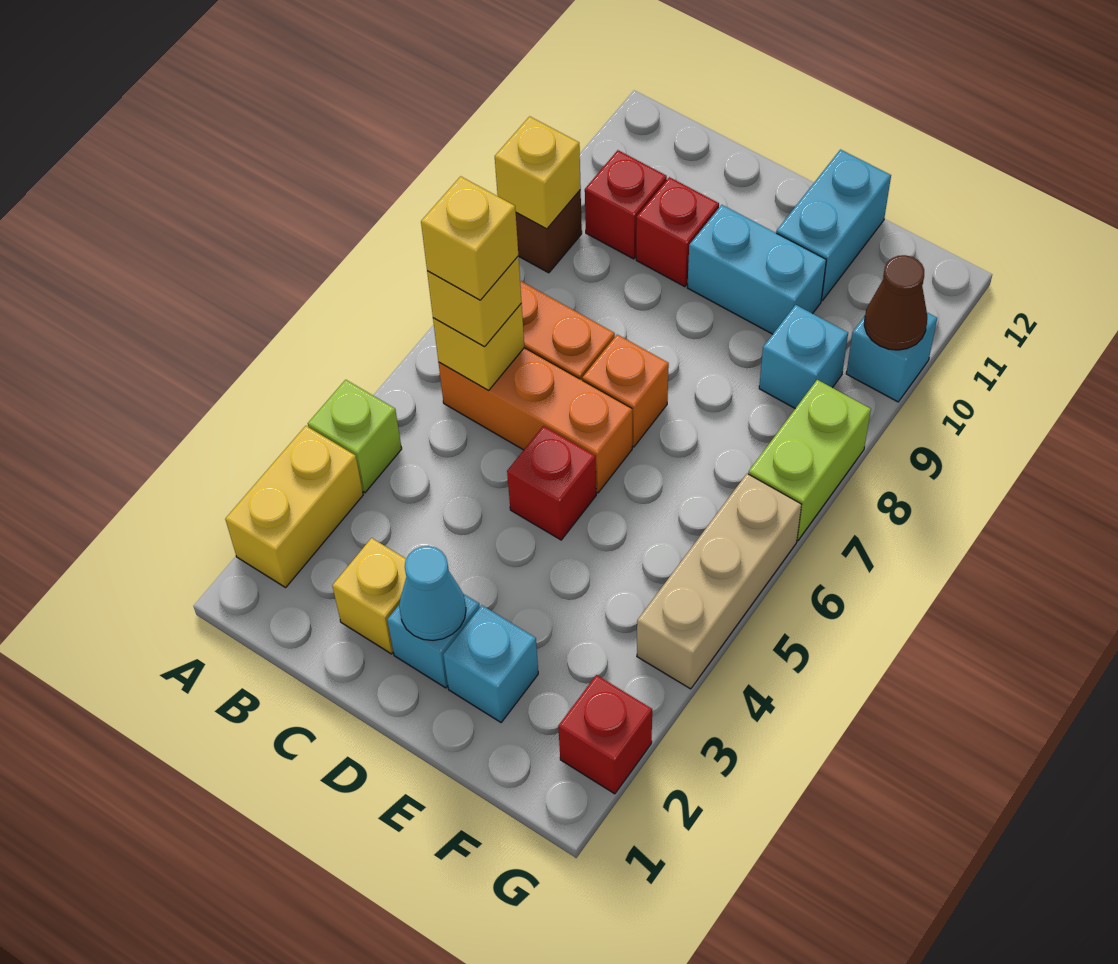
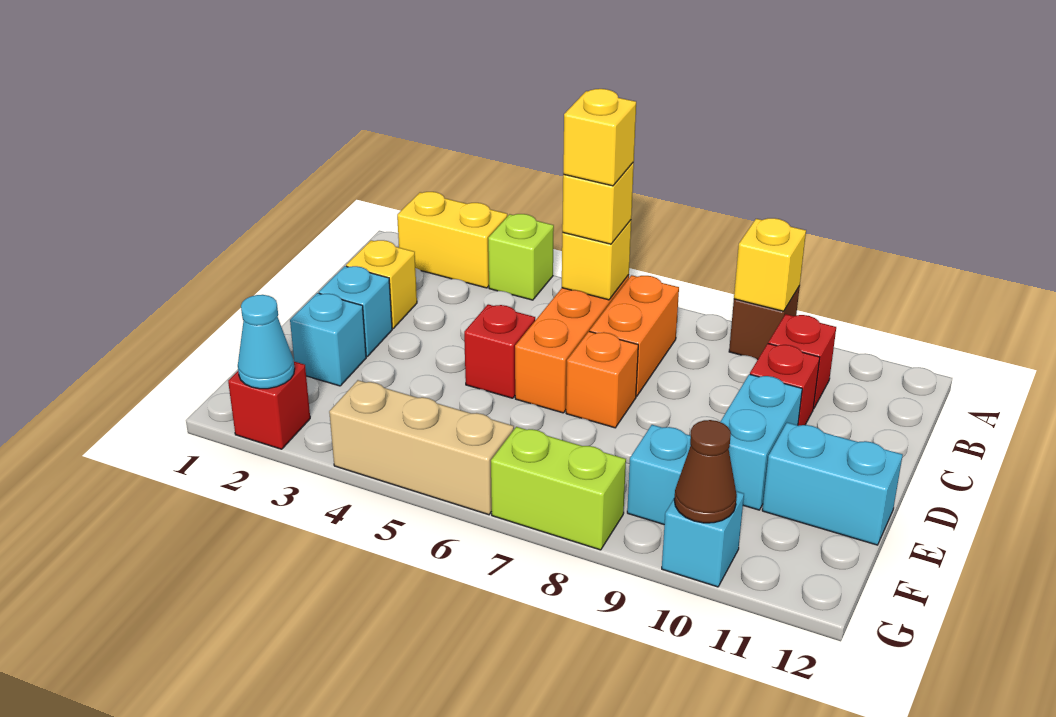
cyan 1x1 cone [399,546,466,640] -> cyan 1x1 cone moved to [238,295,295,389]

